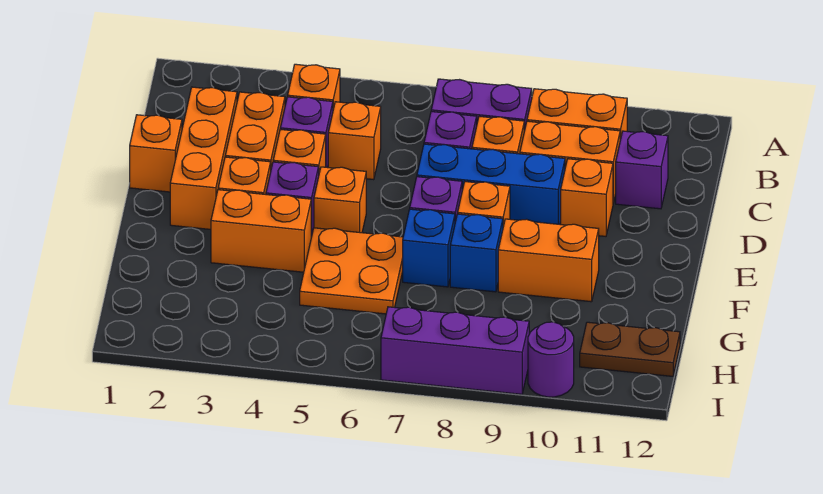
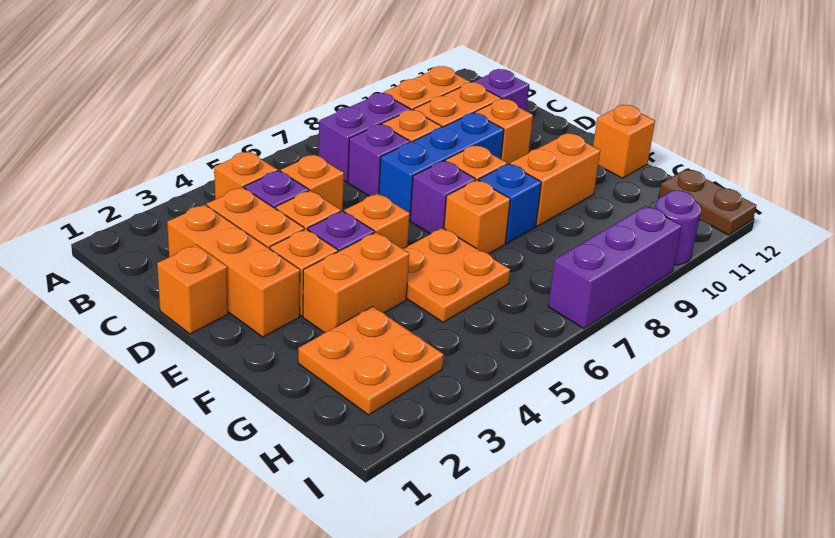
blue 1x1 brick [403,209,455,287] -> orange 1x1 brick [444,180,510,254]
none -> orange 1x1 brick [593,105,655,178]
none -> orange 2x2 plate [298,307,444,415]
brown 1x2 plate [580,322,680,376] -> brown 1x2 plate turned to [658,169,757,235]

